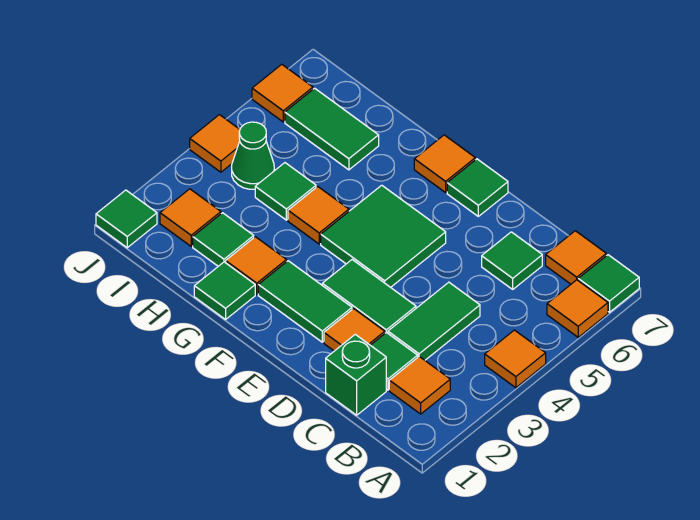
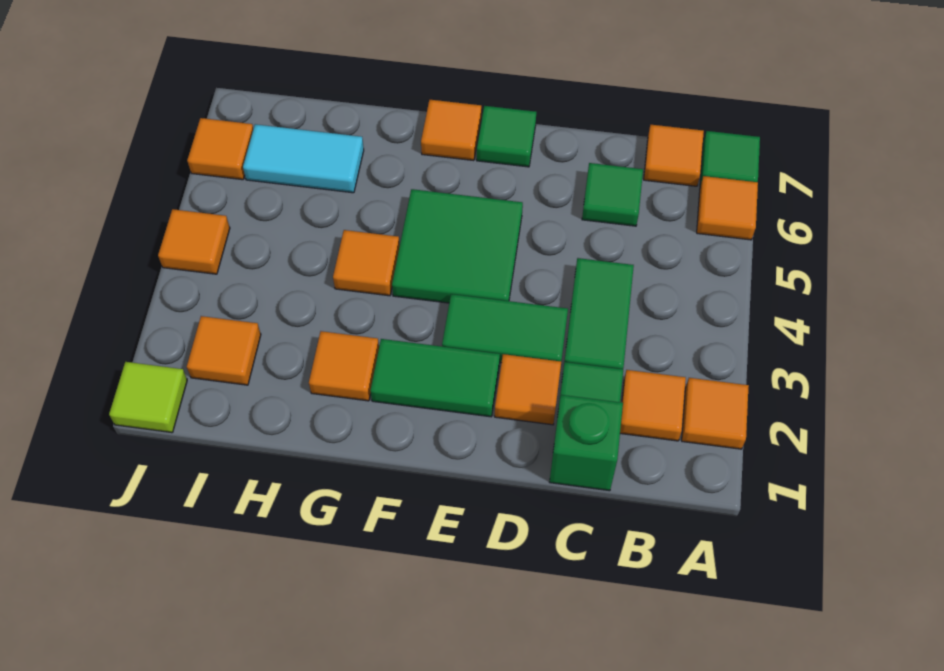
orange 1x1 tile [485,330,546,388] -> orange 1x1 tile moved to [682,378,749,449]
green 1x1 tile [194,262,255,319] -> none
green 1x1 tile [193,213,254,266] -> none
green 1x1 tile [255,163,316,220] -> none
green 1x2 tile [285,88,379,170] -> cyan 1x2 tile [243,124,364,193]
green 1x1 cone [232,122,274,189] -> none
green 1x1 tile [96,190,157,248] -> lime 1x1 tile [109,362,187,433]

